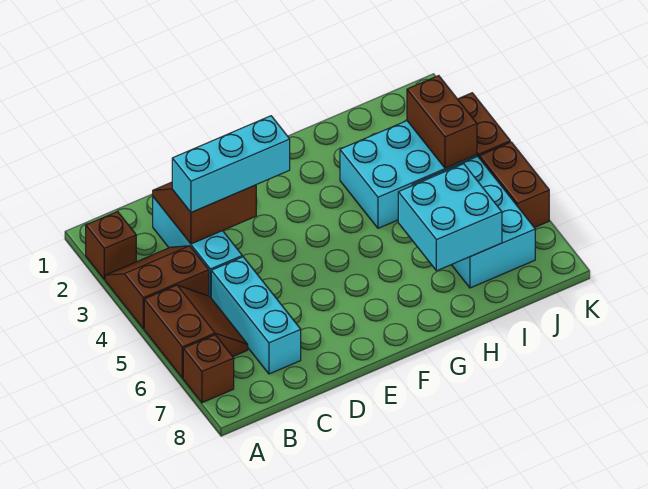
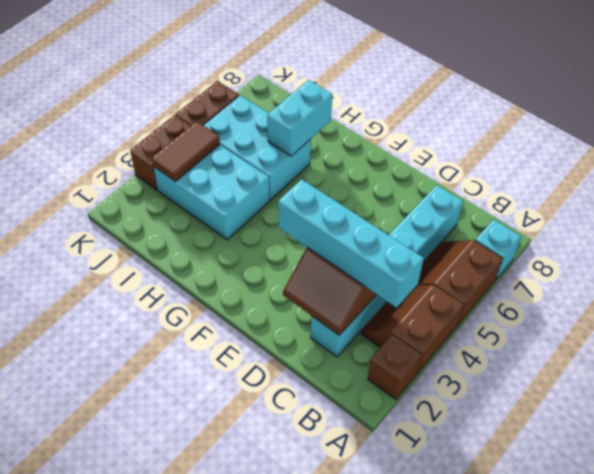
brown 2x2 slope [105,246,209,329] -> brown 2x2 slope turned to [361,285,464,374]
brown 1x1 brick [183,335,234,403] -> cyan 1x1 brick [475,220,521,279]
cyan 1x3 brick [172,116,290,213] -> cyan 1x4 brick [278,179,424,308]
cyan 2x2 brick [398,164,502,271] -> cyan 1x2 brick [267,80,332,156]
cyan 2x3 brick [412,156,535,288] -> cyan 2x3 brick turned to [203,95,311,200]
brown 1x2 brick [407,76,477,168] -> brown 1x2 tile [152,121,220,181]

